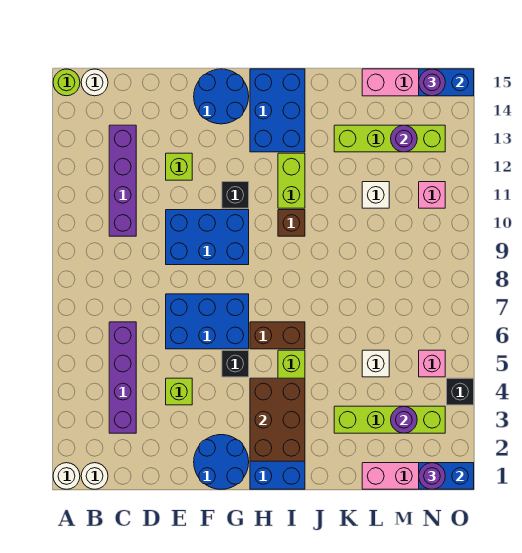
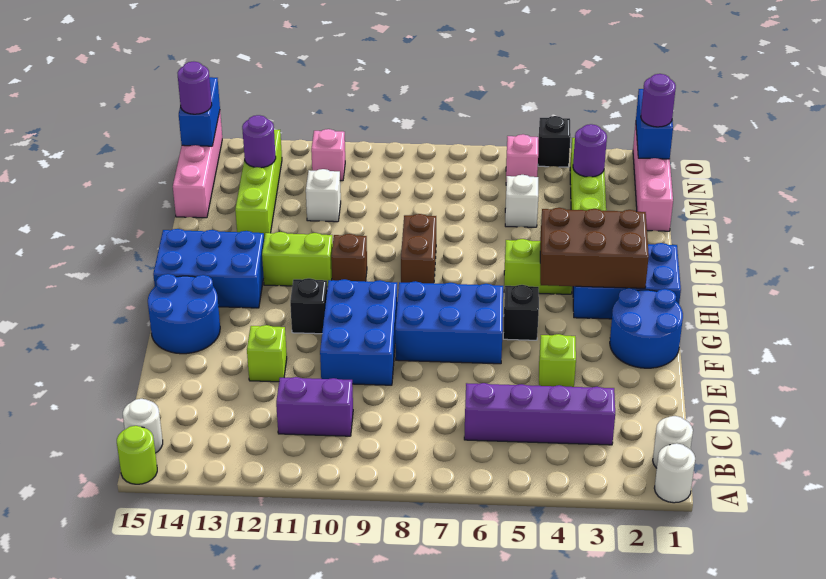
purple 1x4 brick [109,125,136,236] -> purple 1x2 brick [276,377,353,436]
blue 2x3 brick [166,294,249,349] -> blue 2x3 brick turned to [395,281,503,364]
brown 1x2 brick [250,322,305,349] -> brown 1x2 brick moved to [401,214,436,283]

